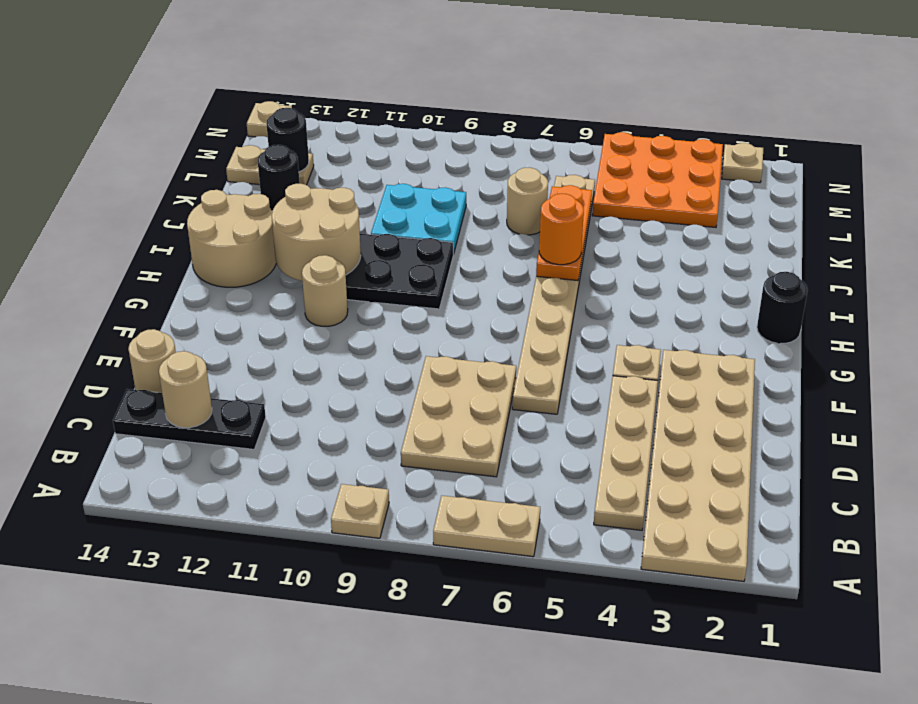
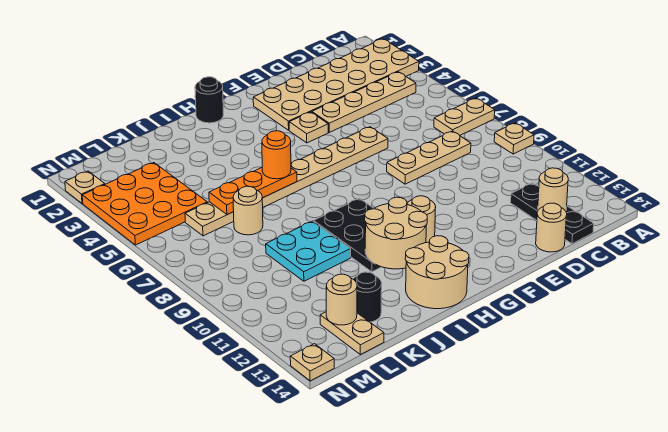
tan 1x2 plate [433,496,540,557] -> tan 1x2 plate turned to [434,98,495,135]
tan 2x3 plate [401,356,516,477] -> tan 1x3 plate [387,131,471,184]
black 1x1 round brick [266,108,309,172] -> tan 1x1 round brick [326,274,357,325]

